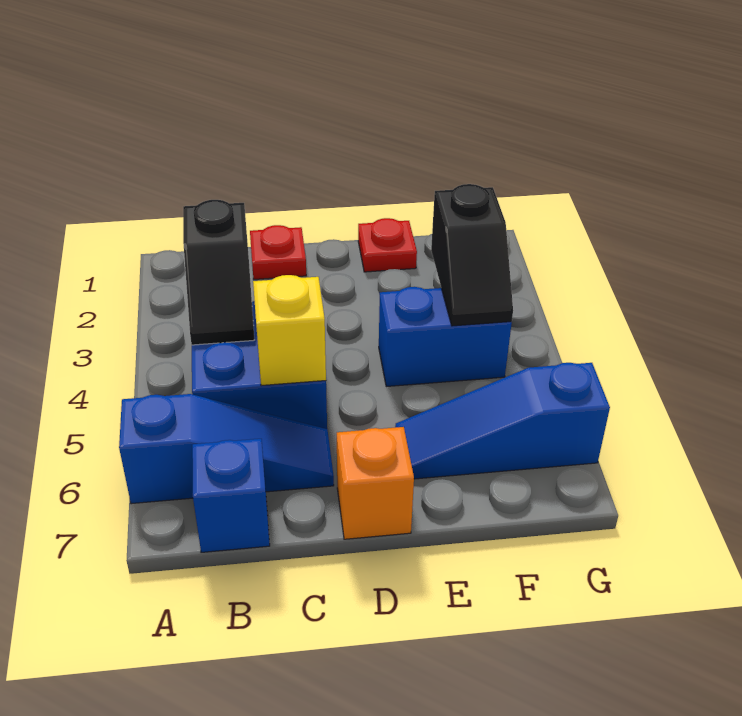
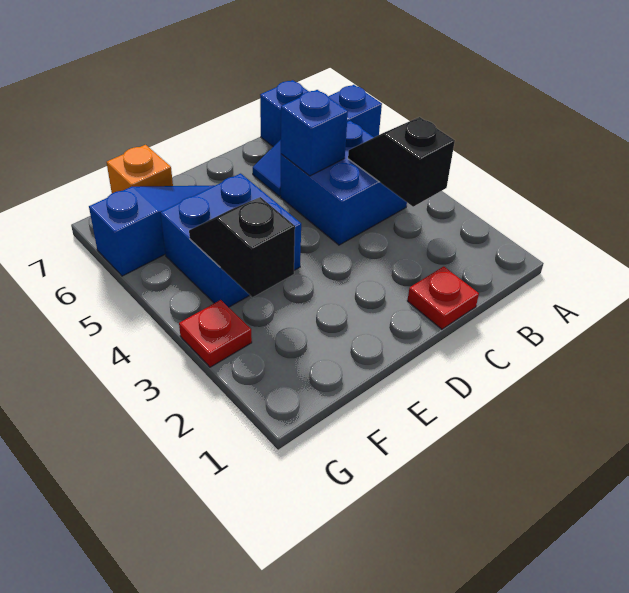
yellow 1x1 brick [253,275,326,386] -> blue 1x1 brick [281,90,348,176]
orange 1x1 brick [337,427,414,539] -> orange 1x1 brick moved to [107,145,173,193]
red 1x1 plate [358,218,417,272] -> red 1x1 plate moved to [179,300,252,367]
blue 1x2 brick [379,287,512,386] -> blue 2x2 brick [160,173,301,307]

